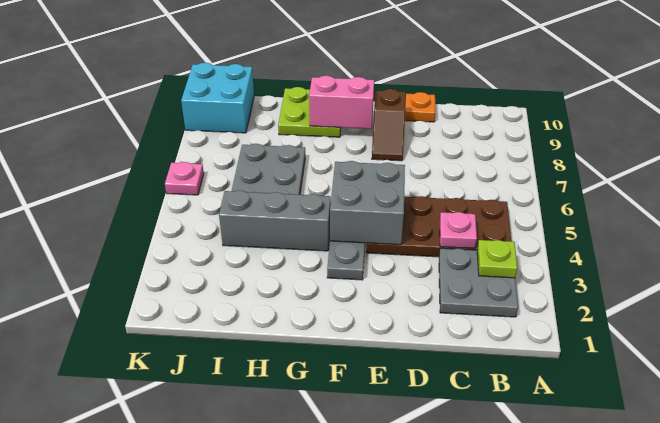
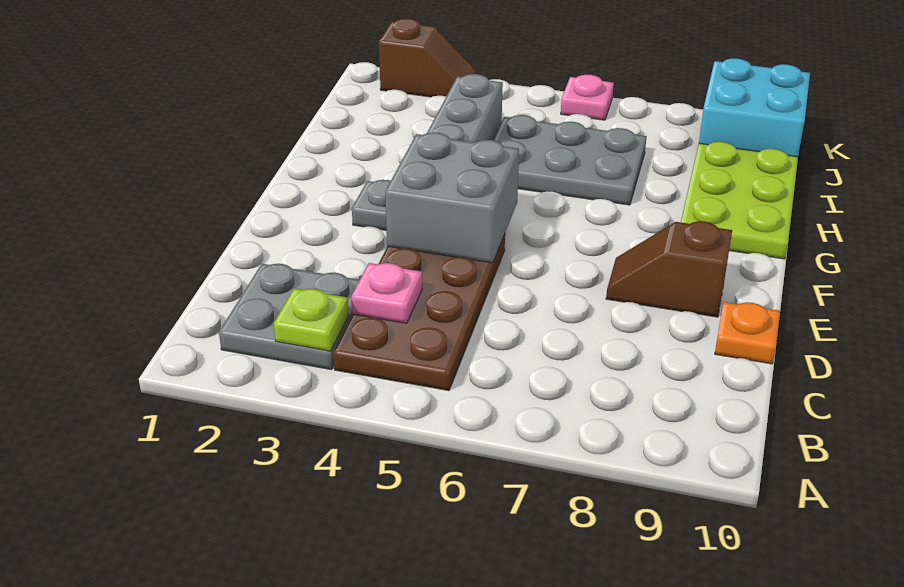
pink 1x2 brick [309,76,374,129] -> none
lime 2x2 plate [278,87,341,137] -> lime 2x3 plate [681,142,798,259]
none -> brown 1x2 slope [379,18,478,97]

